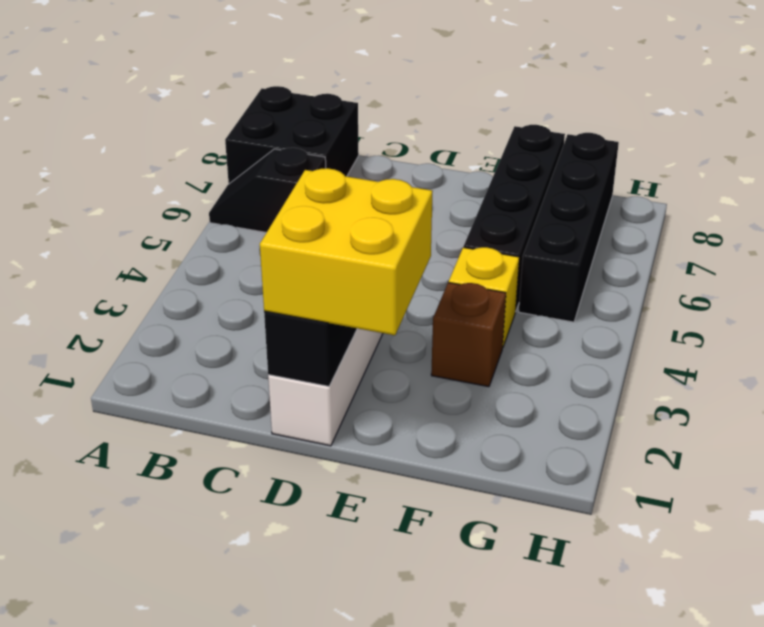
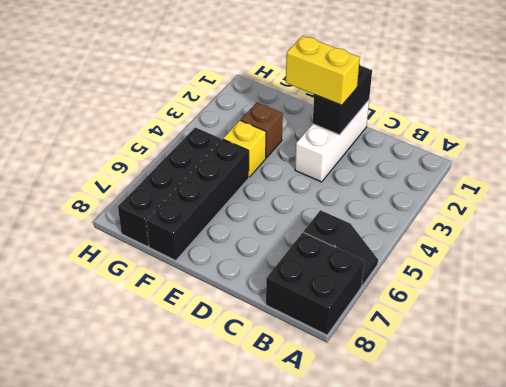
yellow 2x2 brick [260,168,433,335] -> yellow 1x2 brick [286,36,360,105]

